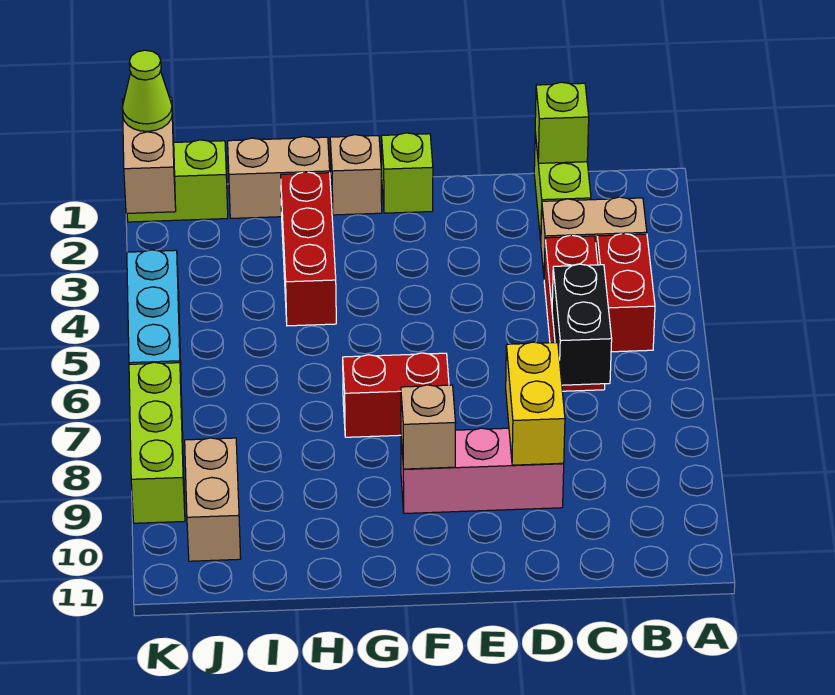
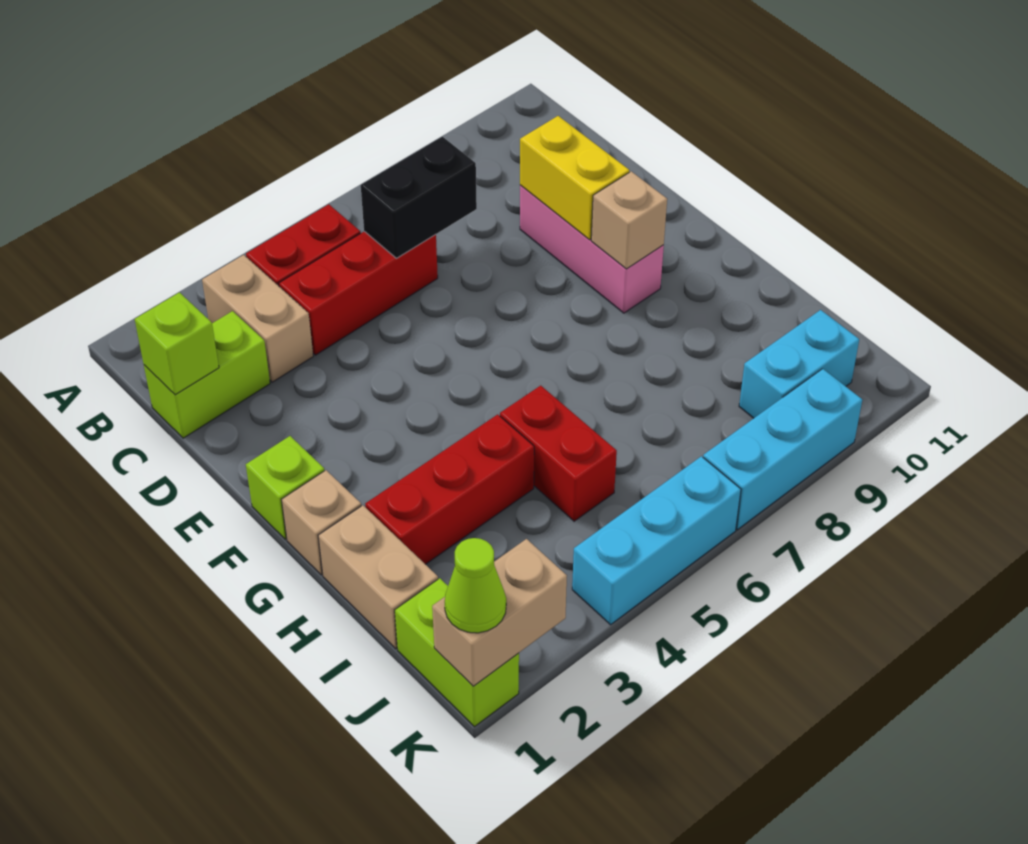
yellow 1x2 brick [506,342,565,465] -> yellow 1x2 brick turned to [520,116,629,240]
red 1x2 brick [343,353,449,437] -> red 1x2 brick moved to [500,386,617,521]
tan 1x2 brick [185,438,241,561] -> cyan 1x2 brick [739,310,859,418]
lime 1x3 brick [129,362,185,523] -> cyan 1x3 brick [703,369,862,530]

